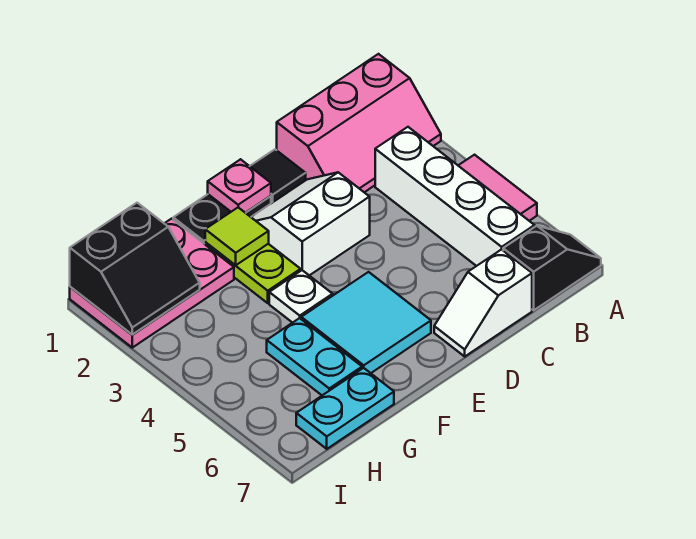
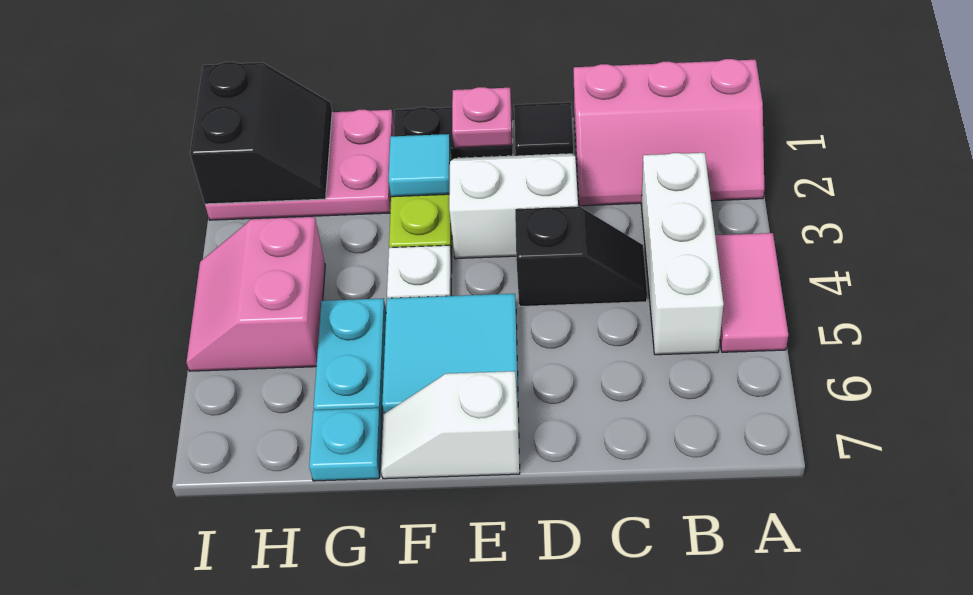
black 1x2 slope [503,226,601,310] -> black 1x2 slope moved to [515,206,647,306]
white 1x4 brick [375,127,535,266] -> white 1x3 brick [641,153,724,355]
white 1x2 slope [434,249,532,356] -> white 1x2 slope moved to [381,371,520,479]
lime 1x1 tile [205,208,269,265] -> cyan 1x1 tile [389,134,451,197]
cyan 1x2 plate [296,368,394,449] -> cyan 1x1 plate [309,408,382,481]
black 2x2 slope [70,203,200,334] -> black 2x2 slope turned to [190,62,332,204]
none -> pink 2x2 slope [186,217,325,371]

